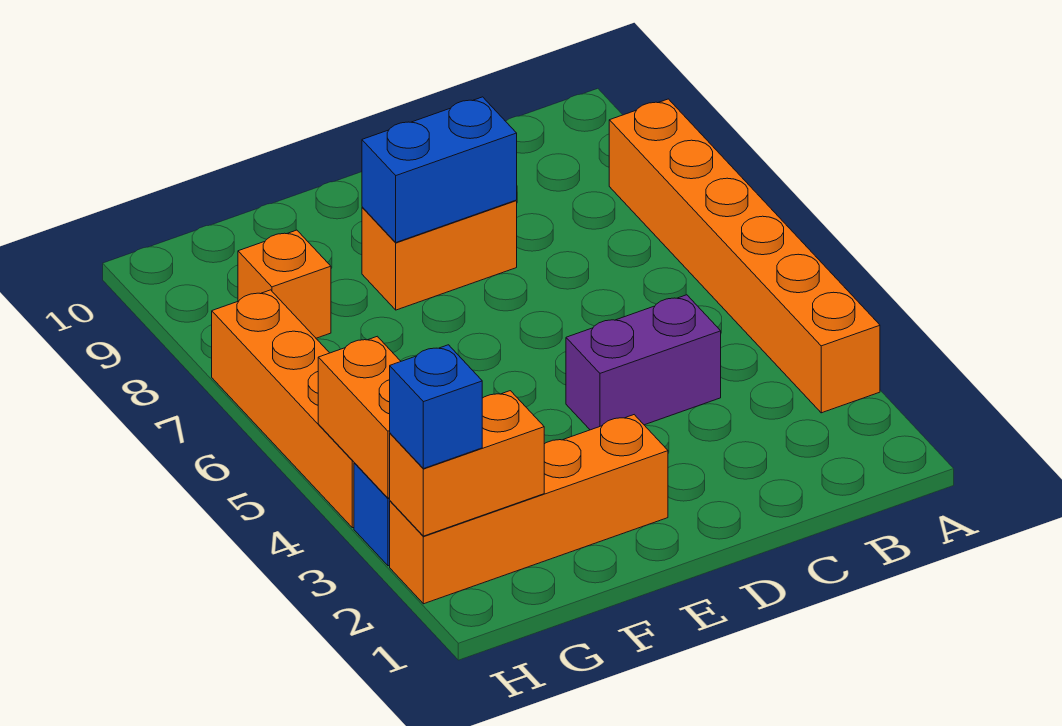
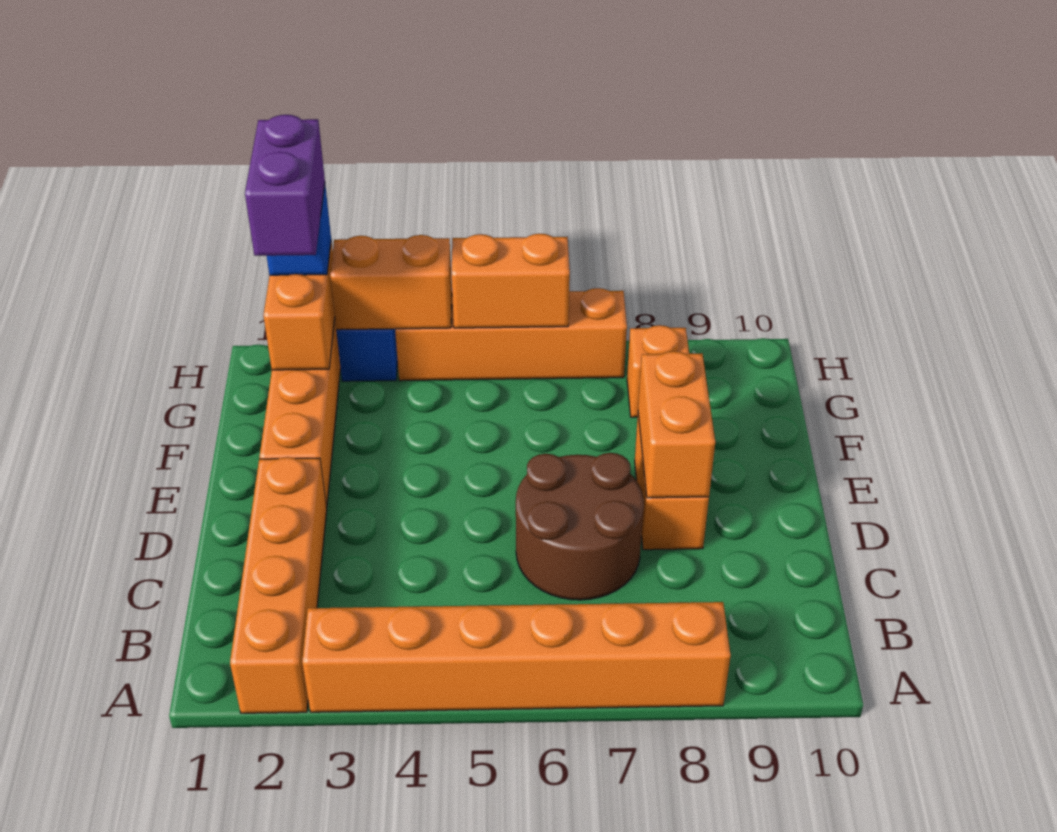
none -> orange 1x4 brick [230,457,327,713]
purple 1x2 brick [566,295,721,430] -> purple 1x2 brick moved to [245,115,325,256]
none -> brown 2x2 round brick [516,453,644,600]
blue 1x2 brick [362,97,517,242] -> orange 1x2 brick [638,351,715,498]
none -> orange 1x2 brick [452,234,570,328]

